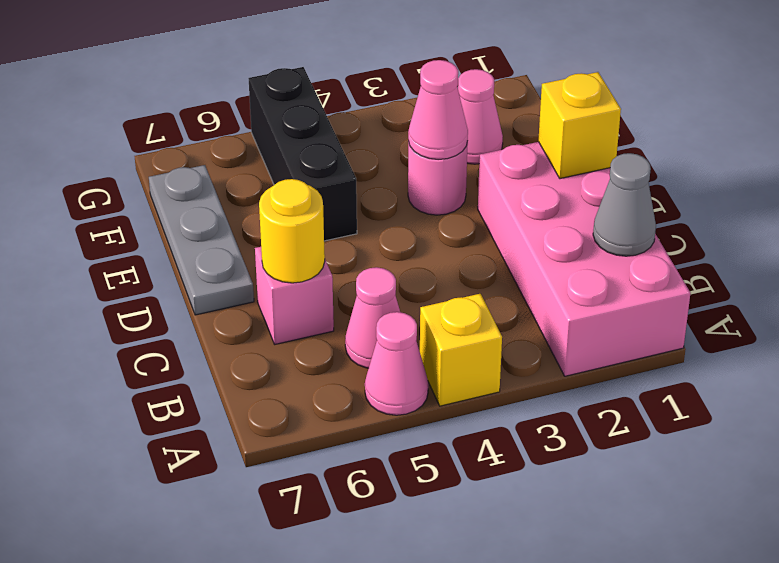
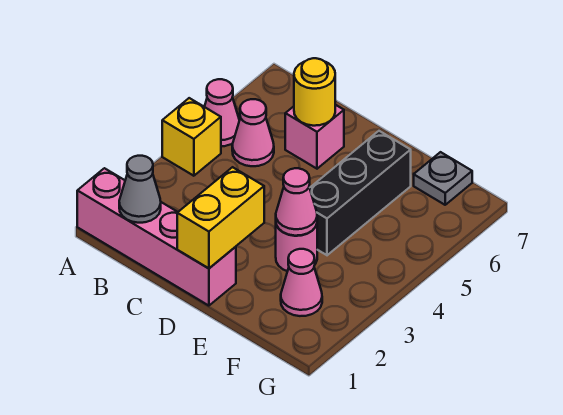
pink 2x4 brick [478,142,690,376] -> pink 1x4 brick [77,168,236,306]
yellow 1x1 brick [538,72,621,179] -> yellow 1x2 brick [177,167,264,268]
grey 1x3 plate [149,165,254,315] -> grey 1x1 plate [414,152,472,205]
black 1x3 brick [249,67,357,241] -> black 1x3 brick turned to [310,131,411,255]

